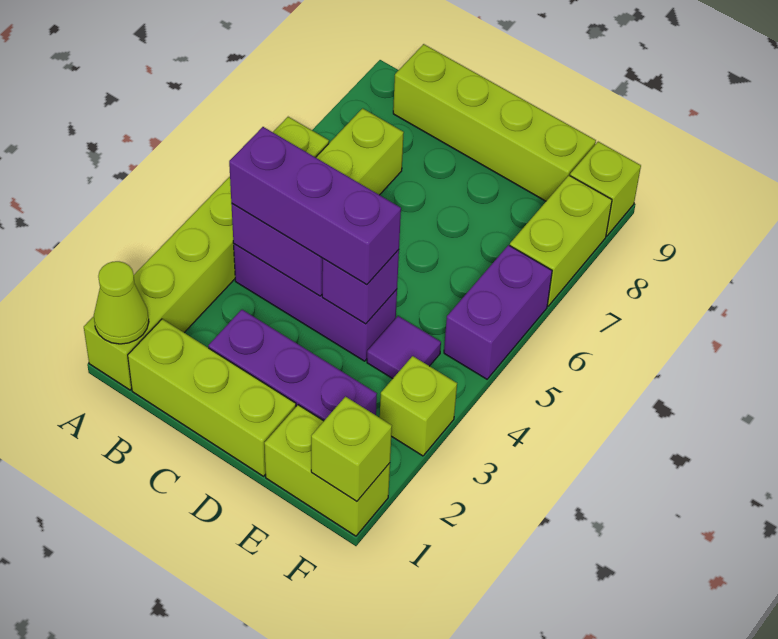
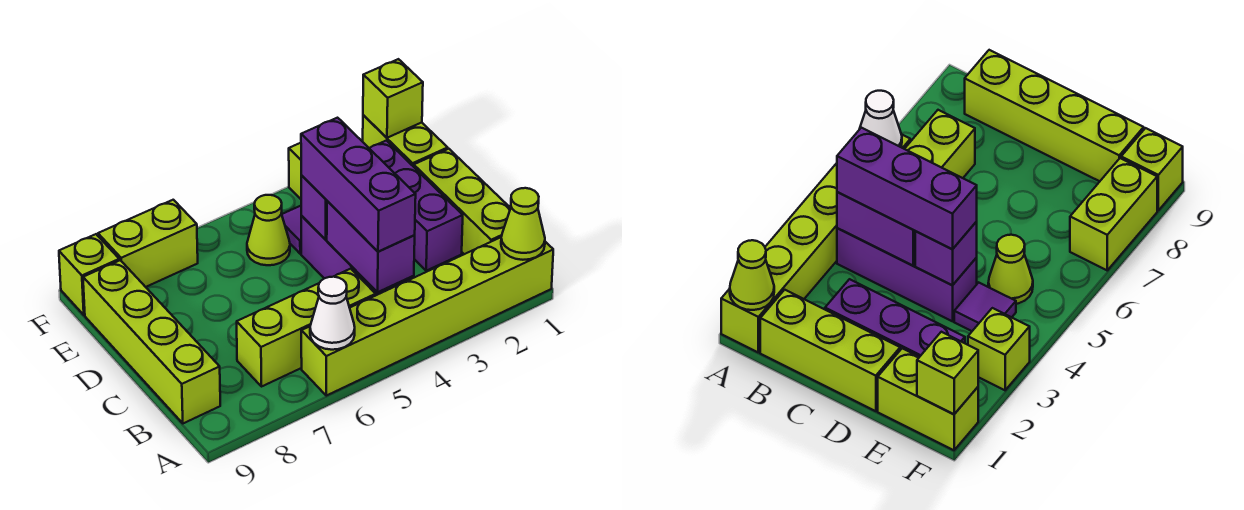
none -> white 1x1 cone [310,277,355,350]
none -> lime 1x1 cone [247,195,290,265]
purple 1x2 brick [444,245,552,379] -> none

